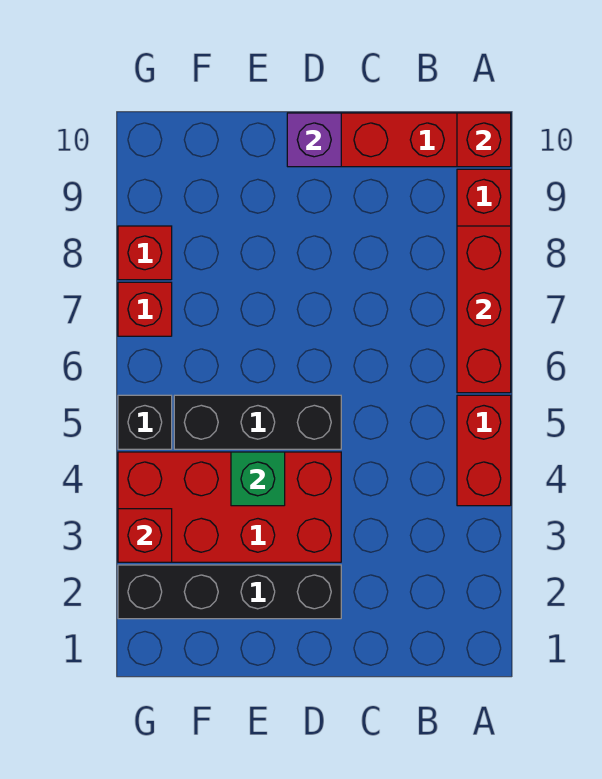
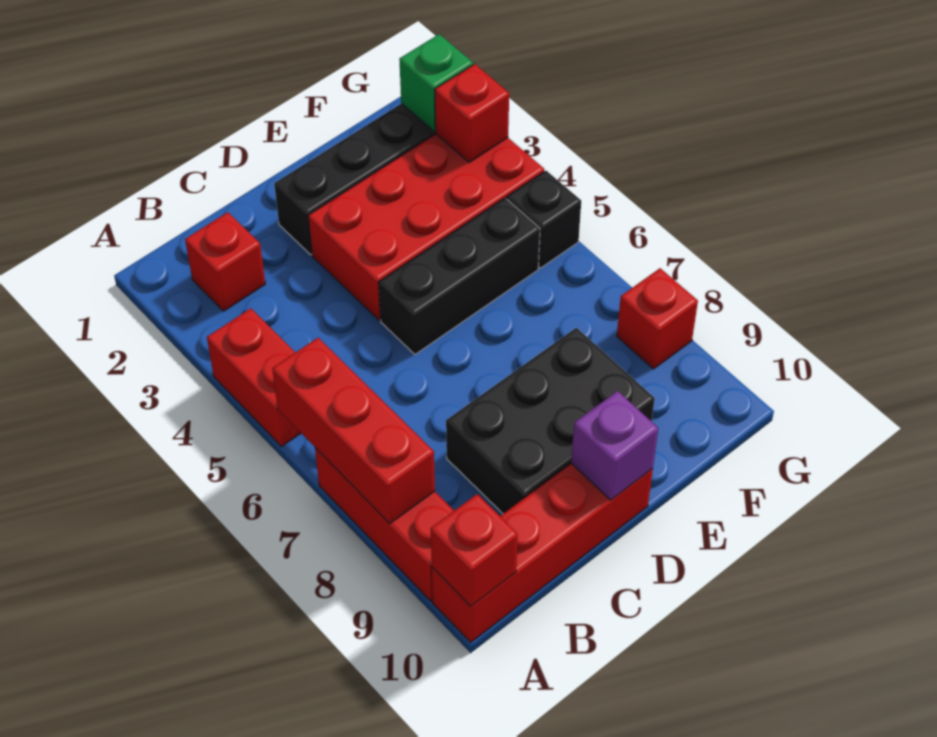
none -> black 2x3 brick [446,328,655,514]
green 1x1 brick [231,452,285,506] -> green 1x1 brick moved to [399,34,473,132]
red 1x1 brick [118,282,172,336] -> red 1x1 brick moved to [185,212,265,311]

